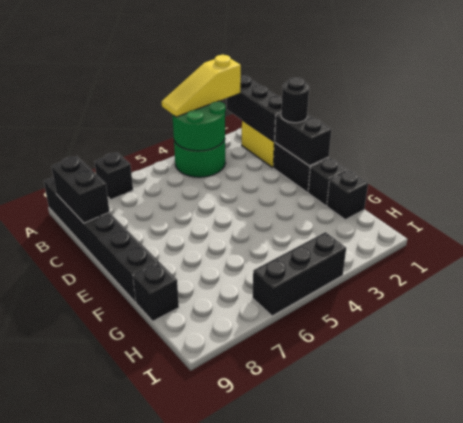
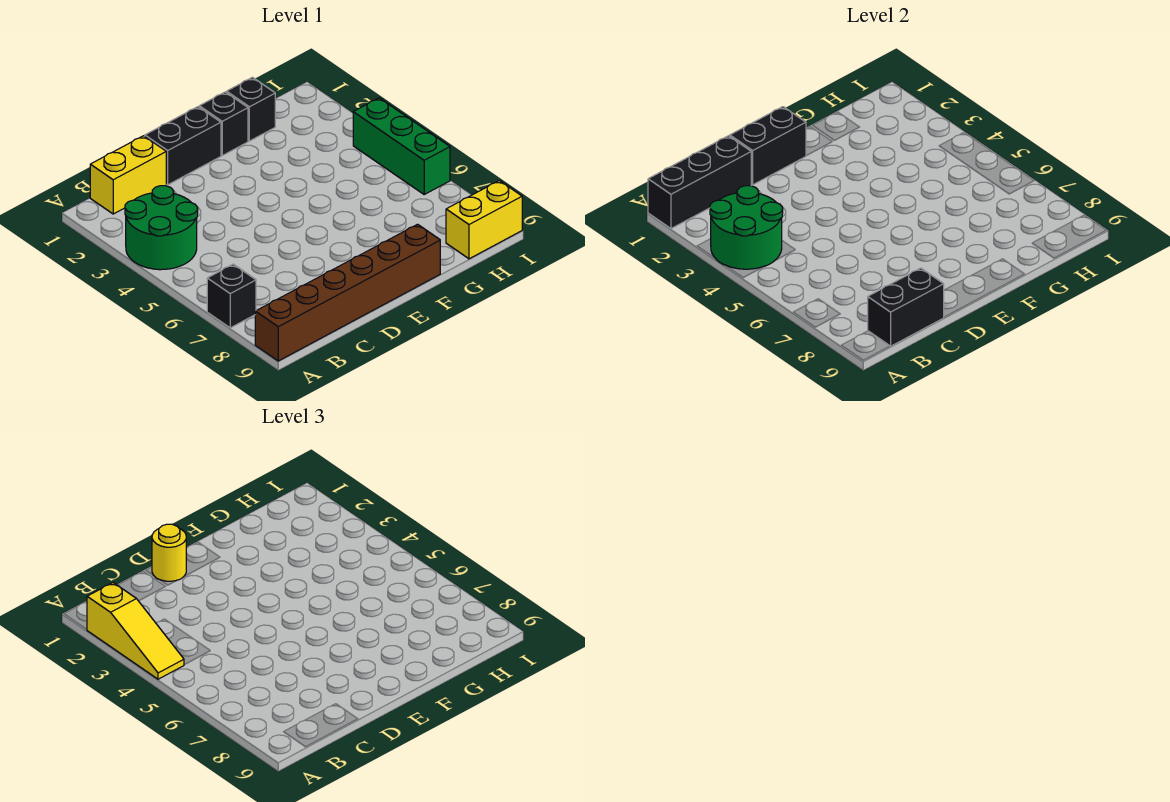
black 1x6 brick [44,177,159,302] -> brown 1x6 brick [255,224,440,361]
black 1x1 round brick [281,78,309,123] -> yellow 1x1 round brick [152,524,186,581]
black 1x1 brick [133,262,179,321] -> none
none -> yellow 1x2 brick [446,181,522,259]
black 1x3 brick [253,232,346,316] -> green 1x3 brick [353,98,450,194]

